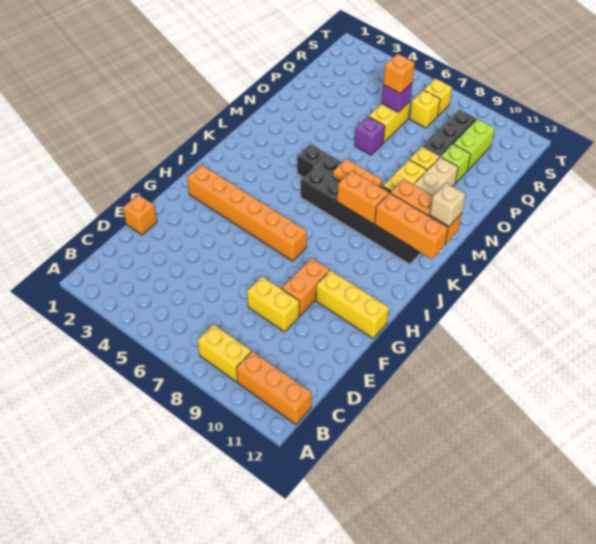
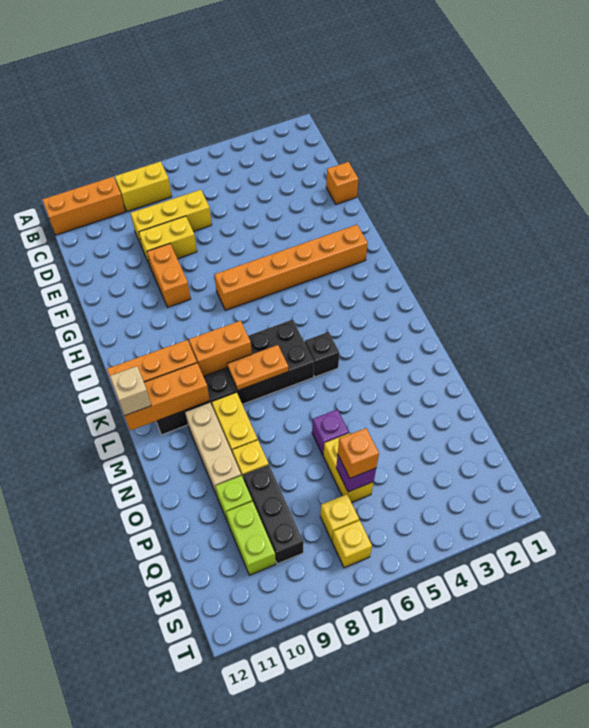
yellow 1x3 brick [316,270,389,338] -> yellow 1x3 brick moved to [131,190,212,247]

